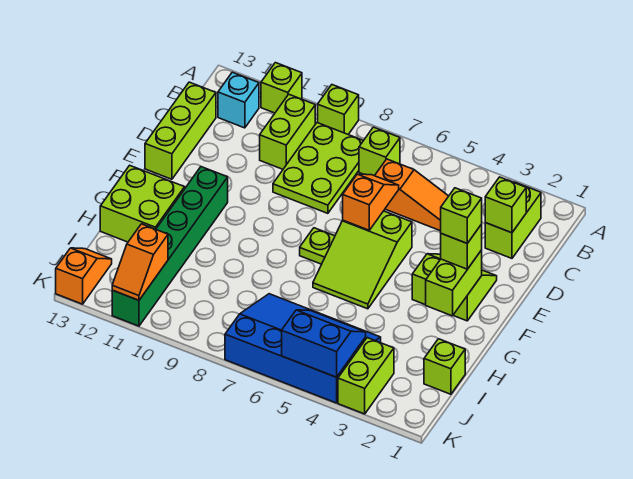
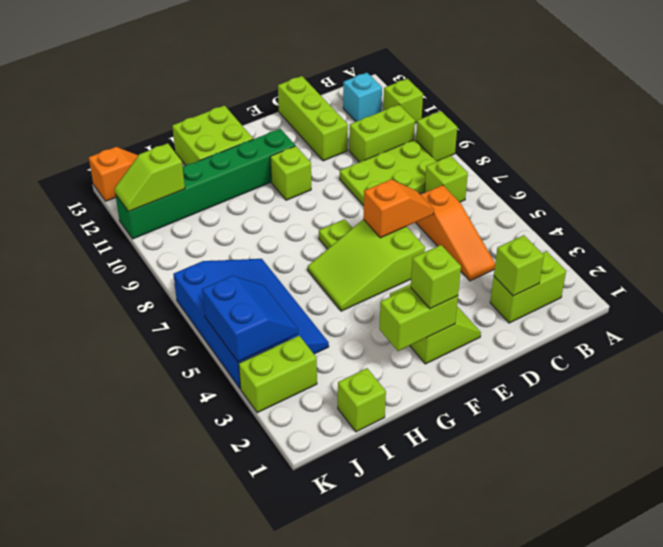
lime 1x3 brick [145,82,216,179] -> lime 1x3 brick turned to [278,76,348,161]
lime 1x1 brick [441,188,482,243] -> lime 1x1 brick moved to [270,146,311,200]
orange 1x2 slope [112,224,168,300] -> lime 1x2 slope [114,143,185,212]

